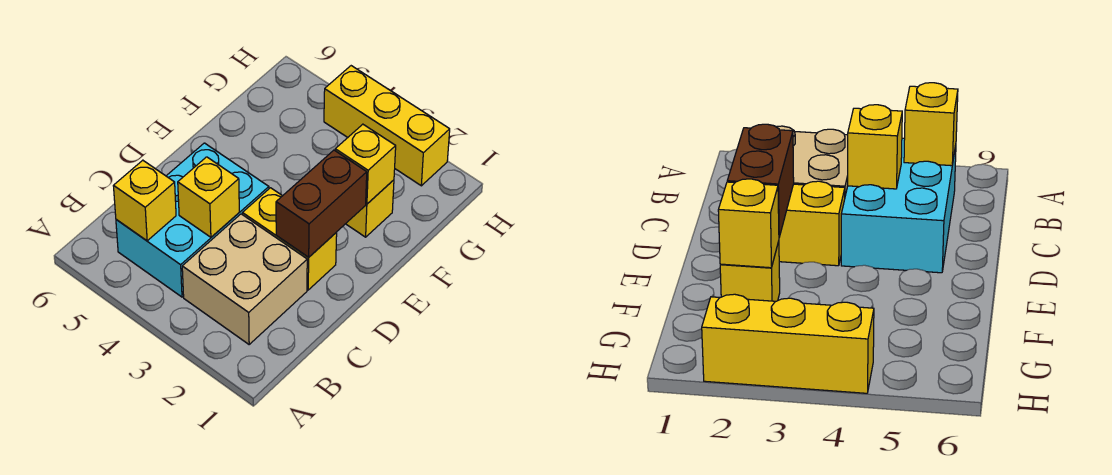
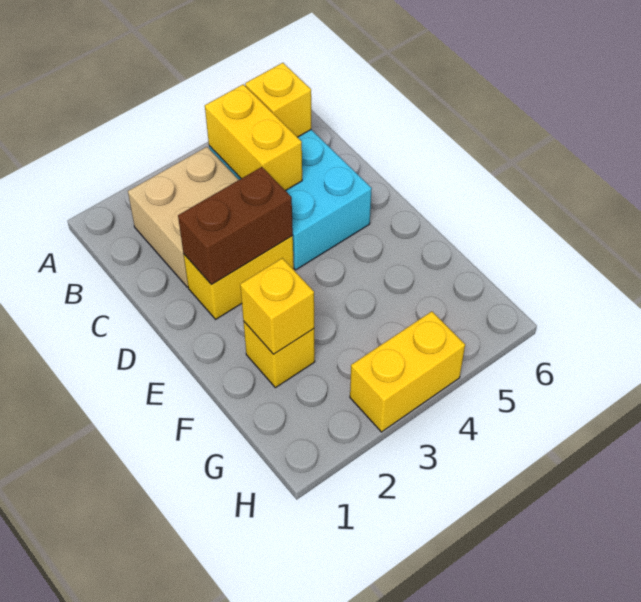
yellow 1x1 brick [178,157,239,237] -> yellow 1x2 brick [205,84,302,191]
brown 1x2 brick [276,150,367,257] -> brown 1x2 brick turned to [178,167,293,284]
yellow 1x3 brick [324,66,450,186] -> yellow 1x2 brick [350,311,465,432]

